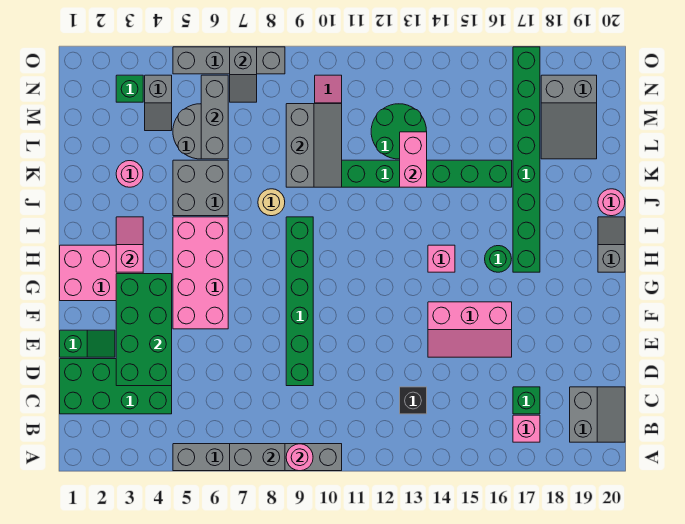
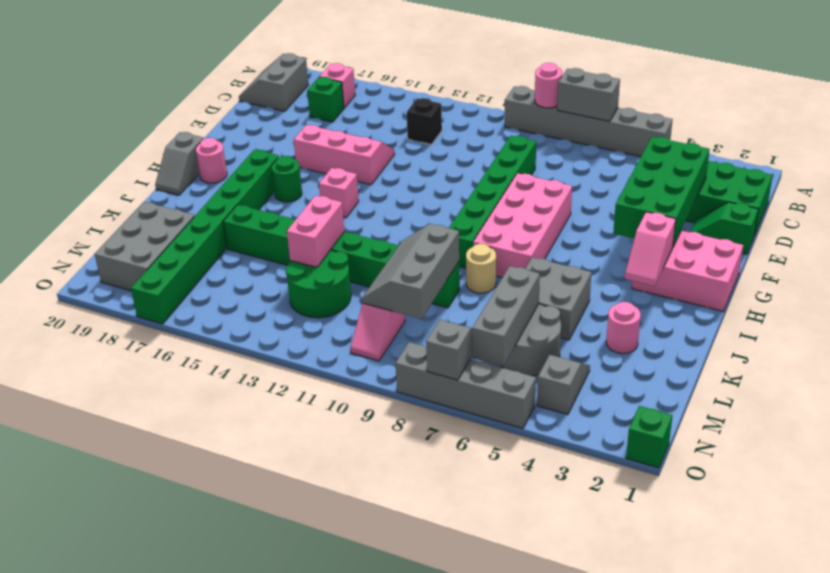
pink 2x4 brick [173,217,228,329] -> pink 2x4 brick moved to [473,173,572,278]
pink 1x1 round brick [598,189,625,216] -> pink 1x1 round brick moved to [196,138,227,183]
grey 2x3 slope [541,75,597,159] -> grey 2x3 brick [95,202,195,291]
green 1x1 brick [116,75,143,102] -> green 1x1 brick moved to [626,406,672,468]

